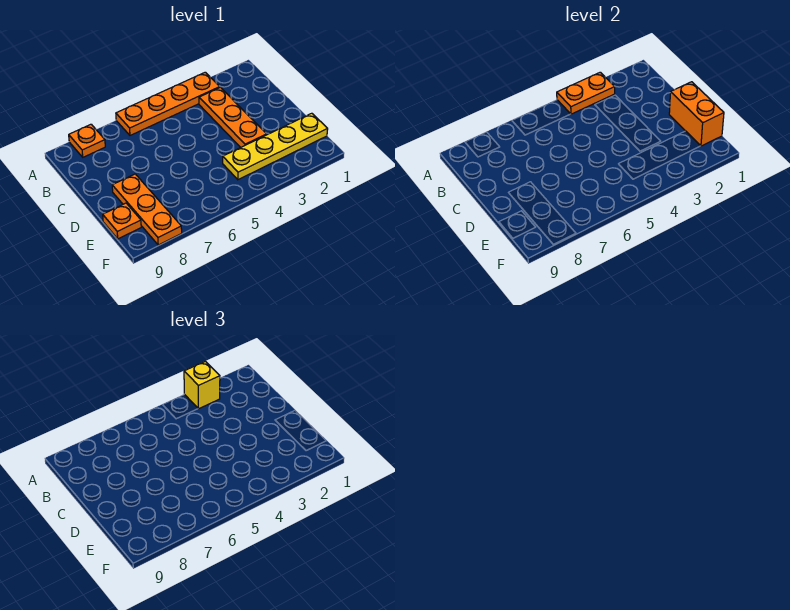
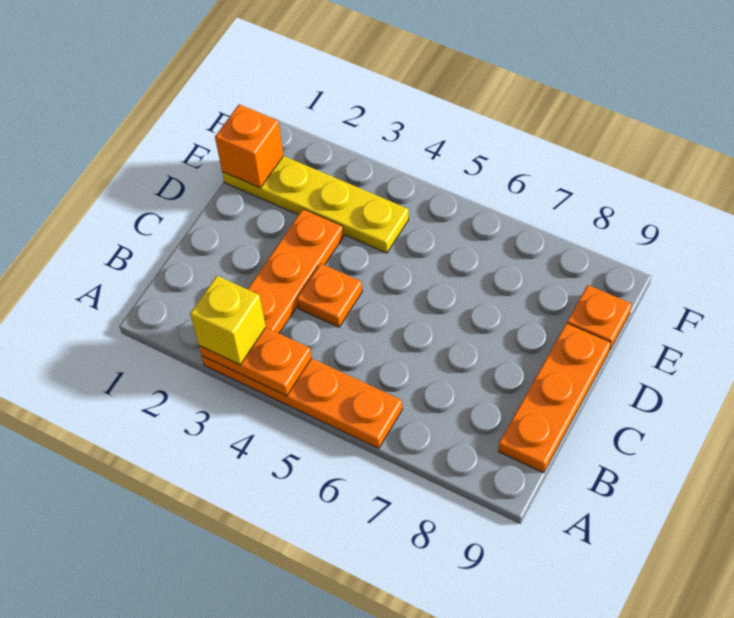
orange 1x1 plate [69,124,105,157] -> orange 1x1 plate moved to [297,263,362,327]
orange 1x2 brick [669,82,724,146] -> orange 1x1 brick [215,104,284,188]
orange 1x3 plate [112,174,182,245] -> orange 1x3 plate moved to [499,323,611,473]

